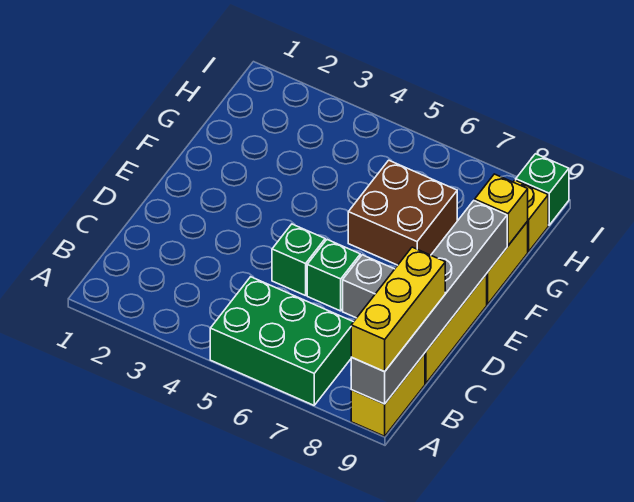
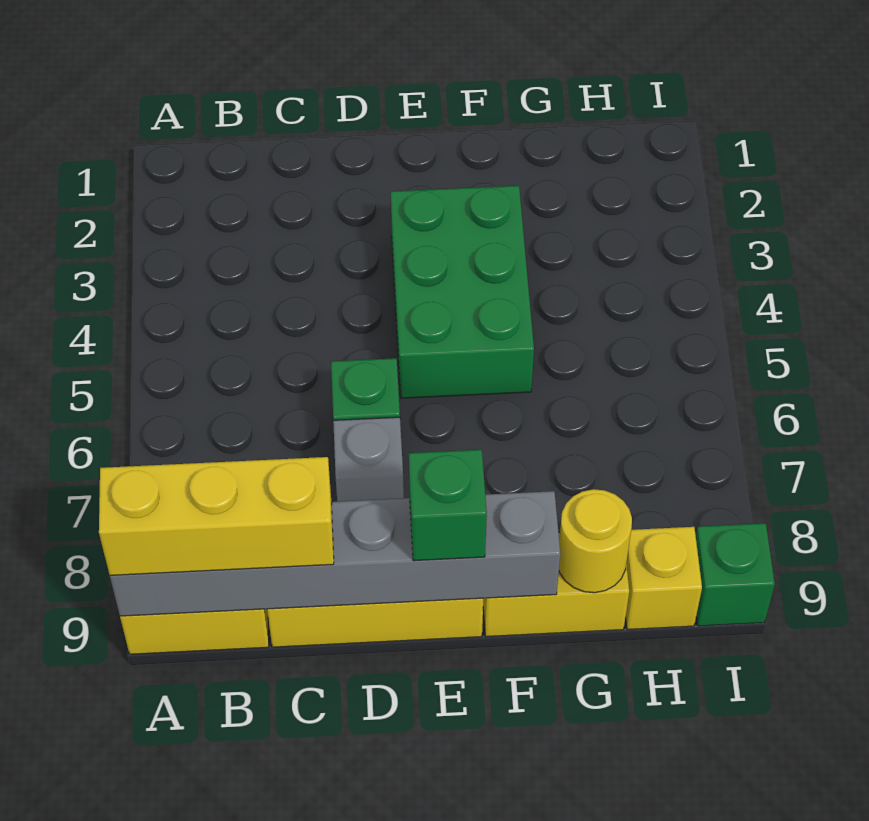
green 2x3 brick [210,277,353,405] -> green 2x3 brick moved to [391,186,534,398]
green 1x1 brick [272,224,325,296] -> green 1x1 brick moved to [409,450,487,561]
brown 2x2 brick [348,160,457,265] -> none
yellow 1x1 brick [475,174,528,246] -> yellow 1x1 round brick [559,489,632,593]

